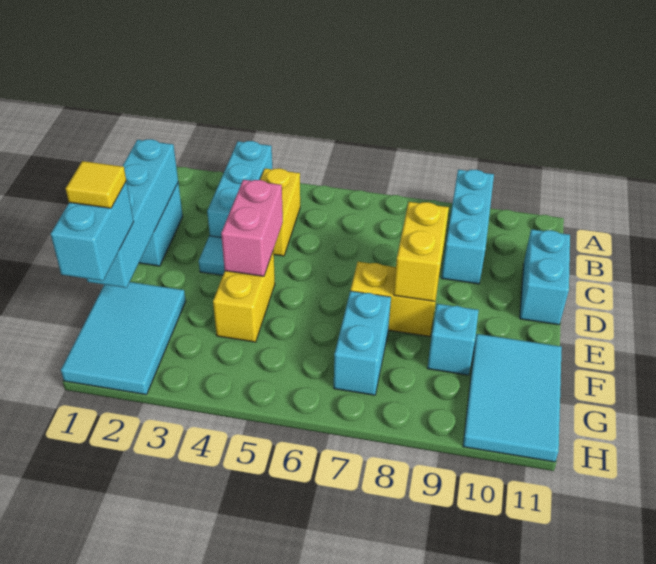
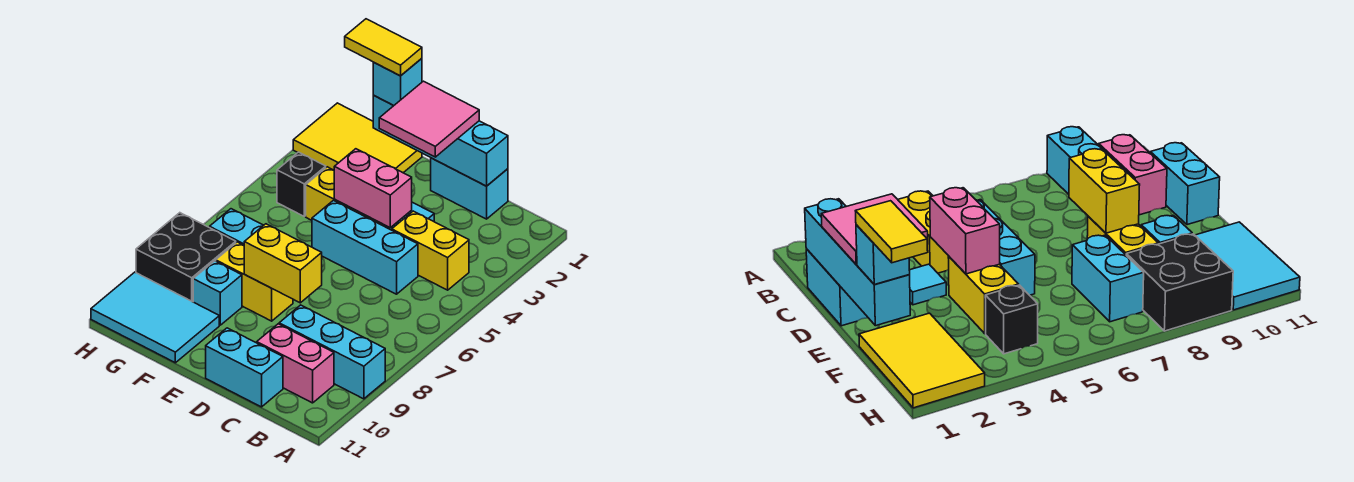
cyan 1x3 brick [207,141,272,238] -> cyan 1x3 brick moved to [312,200,418,294]
none -> pink 1x2 brick [257,324,334,403]
none -> pink 2x2 tile [379,81,479,157]
yellow 1x2 brick [351,262,439,336] -> yellow 1x2 brick turned to [216,242,293,321]
cyan 2x3 tile [61,282,186,395] -> yellow 2x3 tile [293,103,422,173]
cyan 1x2 brick [51,182,134,281] -> cyan 1x1 brick [373,59,422,106]
yellow 1x1 tile [66,161,126,208] -> yellow 1x2 tile [345,19,422,76]
none -> black 1x1 brick [277,152,326,216]
none -> black 2x2 brick [136,213,236,302]

